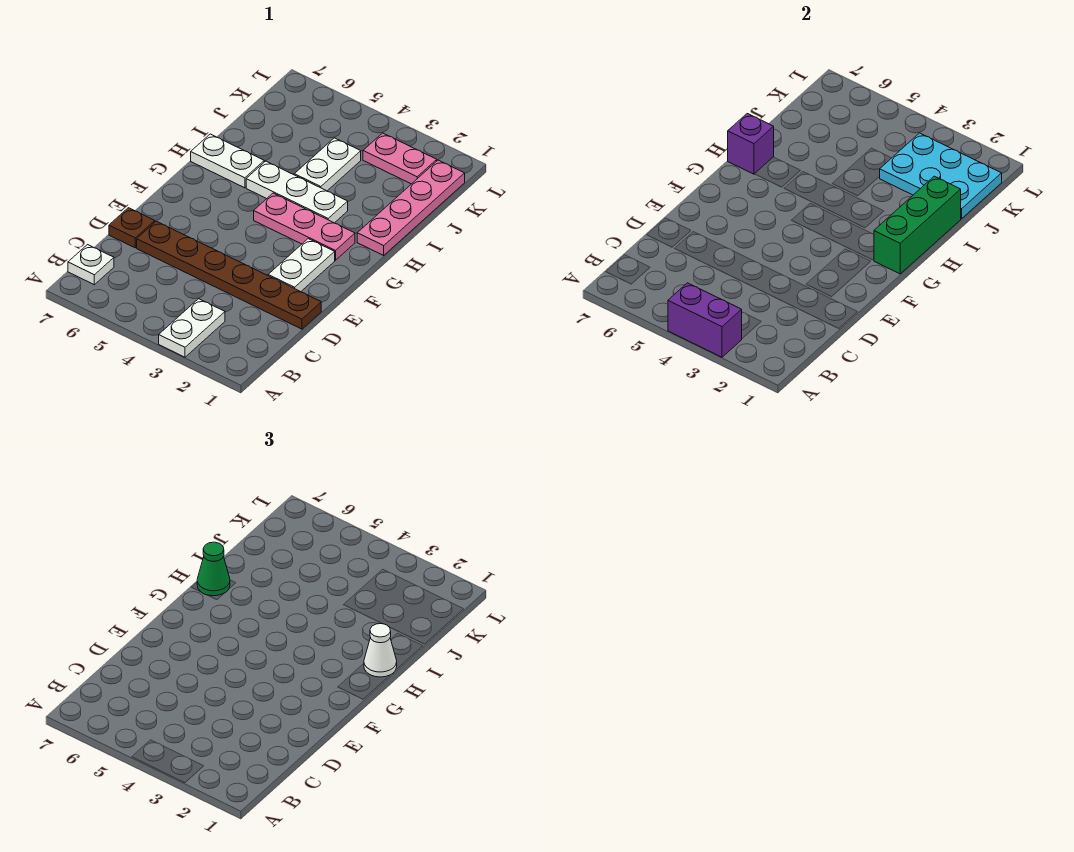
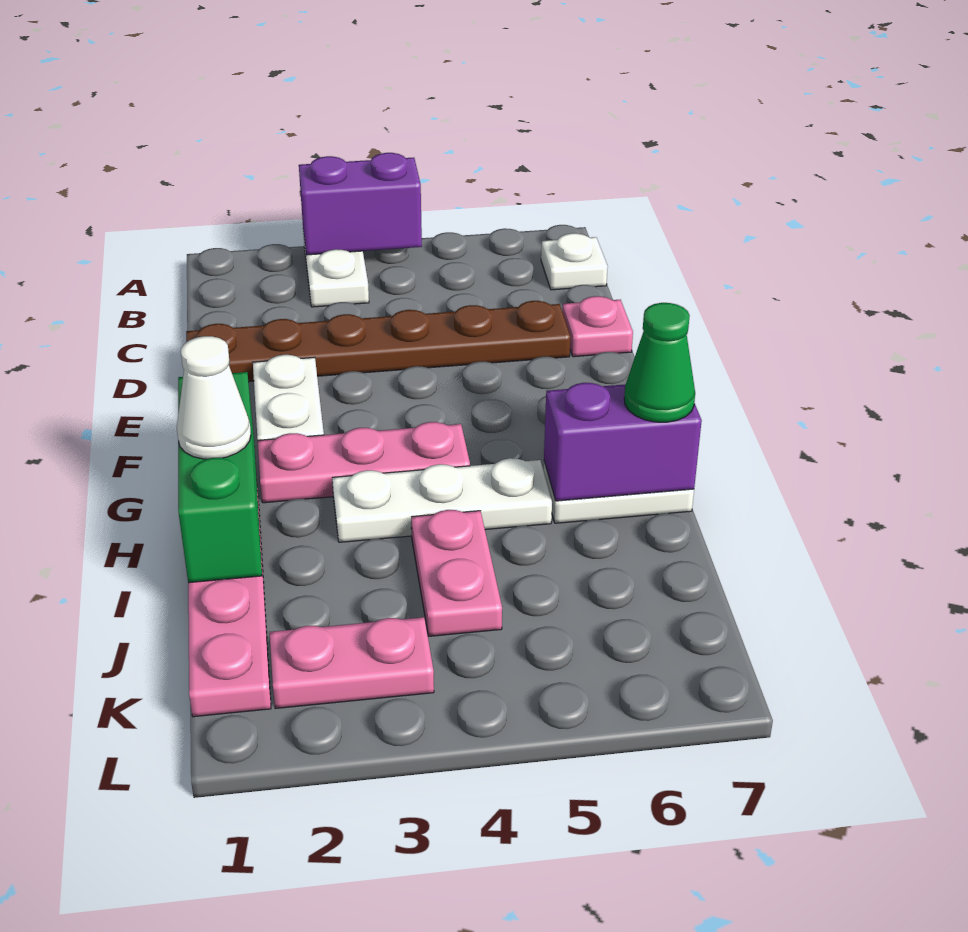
brown 1x1 plate [109,208,155,248] -> pink 1x1 plate [562,296,633,357]
purple 1x1 brick [728,114,774,174] -> purple 1x2 brick [544,383,702,501]
white 1x2 plate [294,138,361,191] -> pink 1x2 plate [411,510,502,636]
cyan 2x3 plate [879,133,1002,219] -> none

